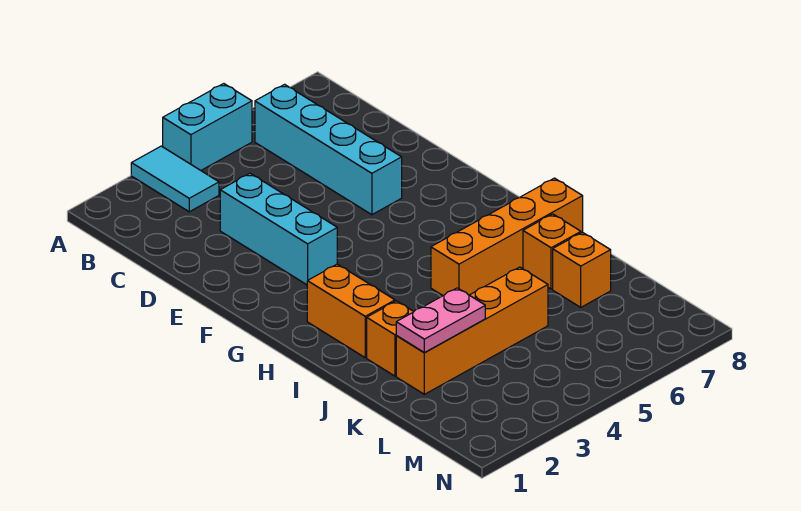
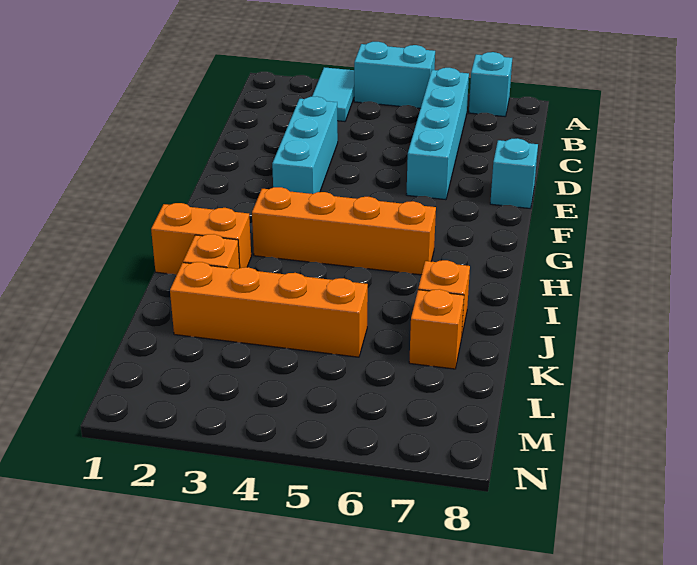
none -> cyan 1x1 brick [469,52,512,116]
none -> cyan 1x1 brick [490,138,538,208]
orange 1x2 brick [307,264,395,358] -> orange 1x2 brick turned to [151,203,251,275]
orange 1x4 brick [431,178,583,295] -> orange 1x4 brick moved to [252,187,436,275]
pink 1x2 plate [396,288,485,353] -> none

